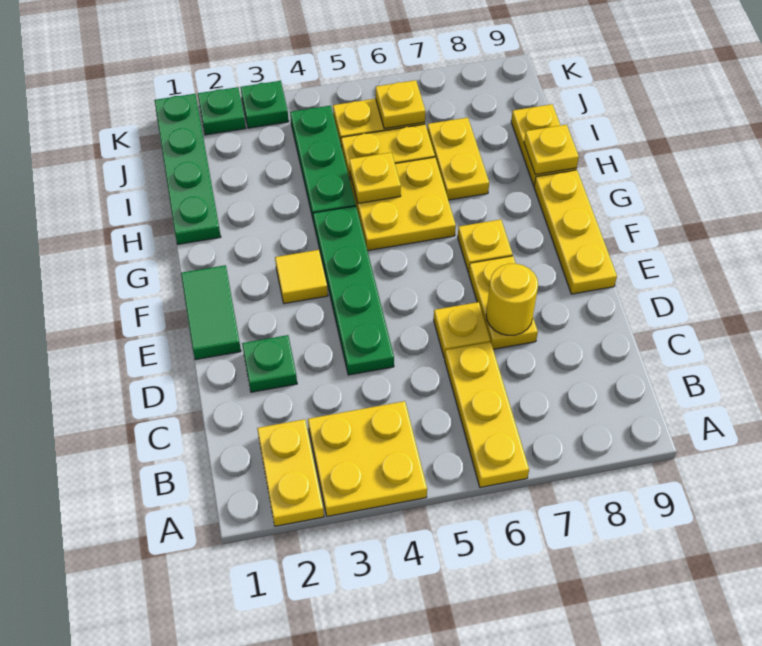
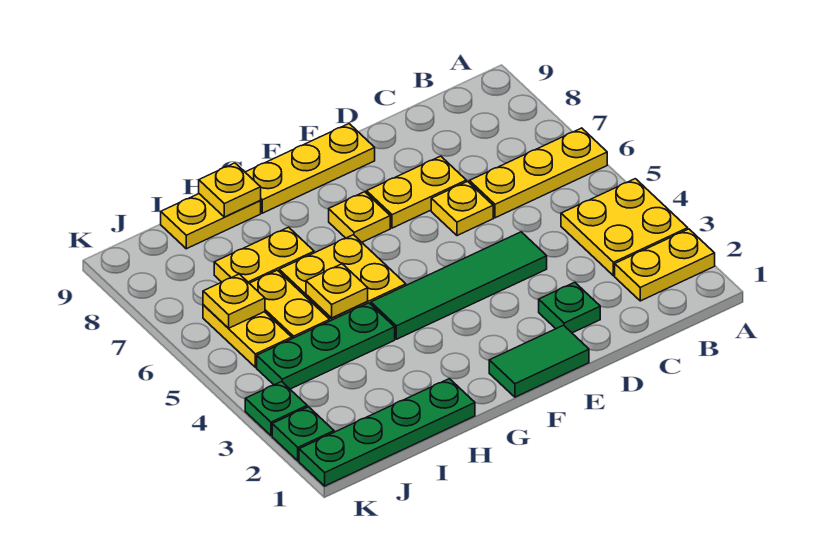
green 1x4 plate [313,206,394,375] -> green 1x4 tile [371,232,547,339]
yellow 1x1 round brick [486,264,538,335] -> none
yellow 1x1 tile [275,250,328,304] -> none

